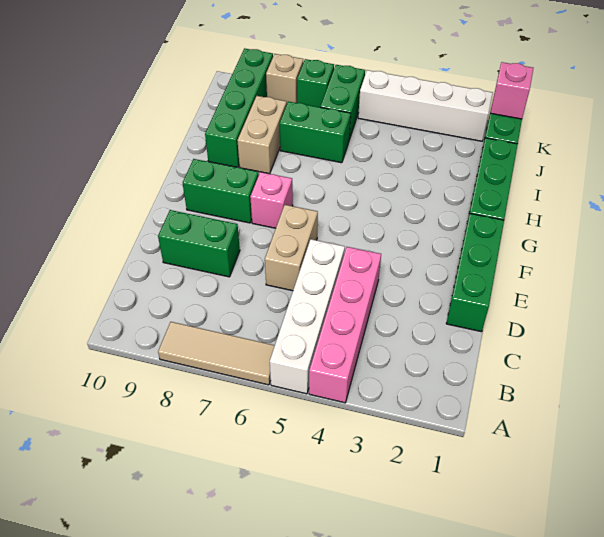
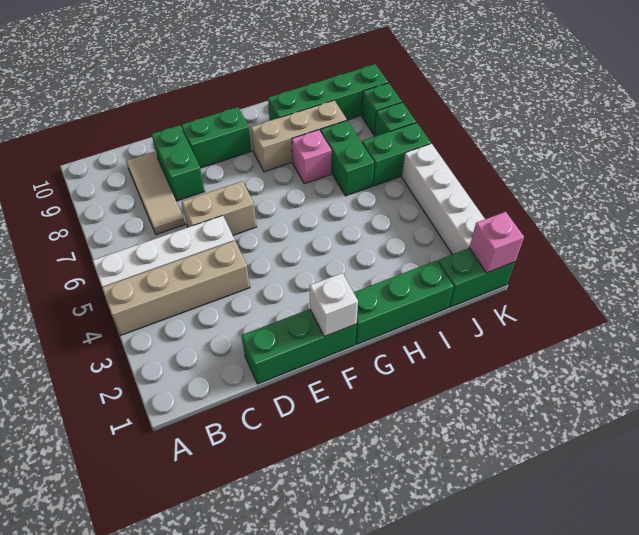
pink 1x4 brick [309,247,381,403] -> tan 1x4 brick [102,241,250,335]
tan 1x3 tile [158,322,275,385] -> tan 1x3 tile moved to [126,152,185,235]
none -> white 1x1 brick [309,273,358,337]
pink 1x1 brick [250,172,293,228] -> pink 1x1 brick moved to [292,130,331,184]
green 1x2 brick [183,159,259,223] -> green 1x2 brick turned to [182,107,251,168]
tan 1x2 brick [237,96,287,174] -> tan 1x3 brick [251,100,347,172]
tan 1x1 brick [266,54,303,103] -> green 1x1 brick [362,83,402,135]

